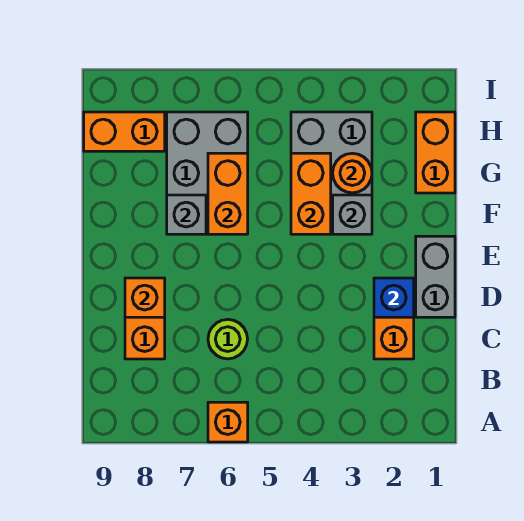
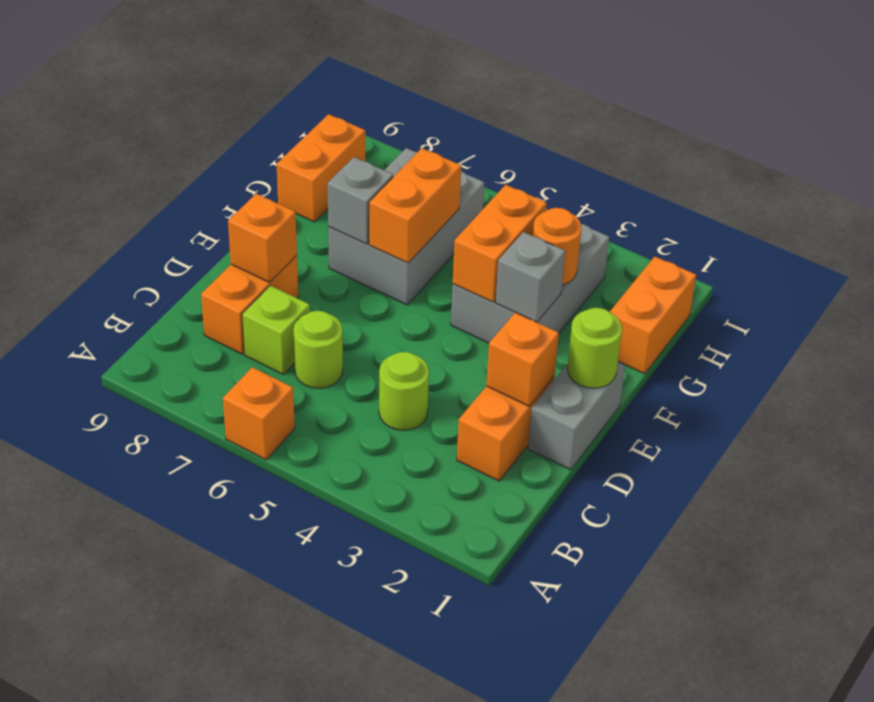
none -> lime 1x1 round brick [379,352,429,430]
none -> lime 1x1 brick [242,286,310,374]
blue 1x1 brick [374,278,414,317] -> orange 1x1 brick [486,313,559,406]
none -> lime 1x1 round brick [567,308,622,388]
orange 1x2 brick [84,112,165,151] -> orange 1x2 brick turned to [277,114,365,222]

